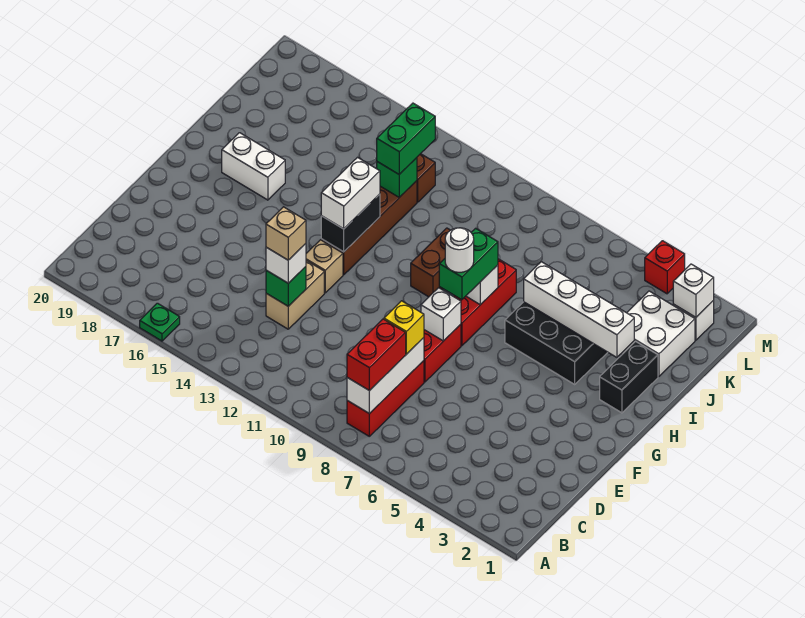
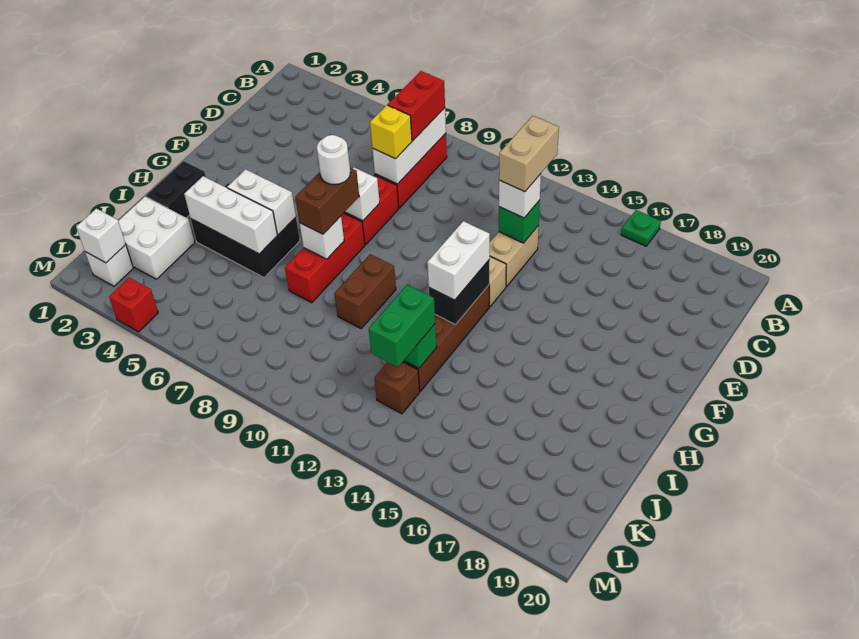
tan 1x1 brick [266,207,306,260] -> tan 1x2 brick [499,116,559,192]
green 1x2 brick [439,228,498,300] -> brown 1x2 brick [295,168,359,234]
white 1x2 brick [222,133,285,200] -> white 1x2 brick moved to [227,169,296,235]
white 1x4 brick [524,262,634,357] -> white 1x3 brick [184,176,277,254]

